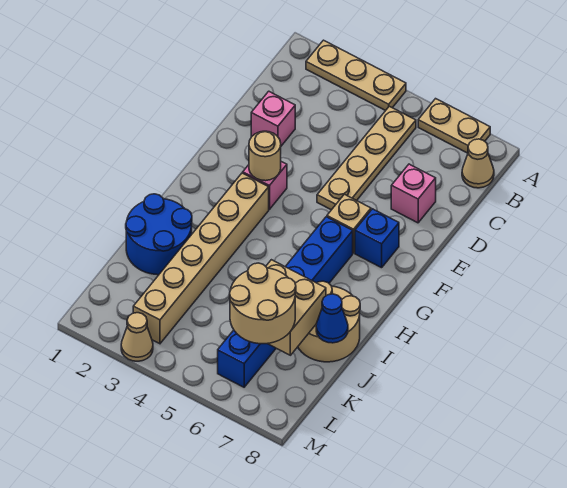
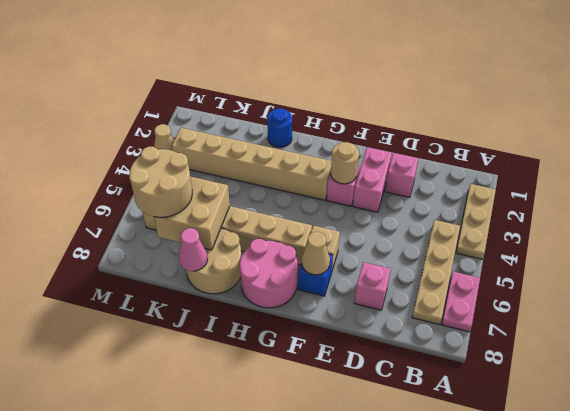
tan 1x2 plate [418,99,490,153] -> pink 1x2 plate [442,272,480,332]
tan 1x4 plate [317,106,416,210] -> tan 1x4 plate turned to [412,220,460,325]
tan 1x1 cone [462,139,494,188] -> tan 1x1 cone moved to [302,232,330,275]
none -> pink 1x2 brick [353,147,392,212]
blue 1x6 brick [218,217,353,387] -> tan 1x6 brick [143,206,312,265]
none -> pink 2x2 round brick [240,239,298,308]
blue 2x2 round brick [126,194,192,275] -> blue 1x1 round brick [267,108,292,147]
blue 1x1 cone [316,294,348,343] -> pink 1x1 cone [179,228,208,271]

